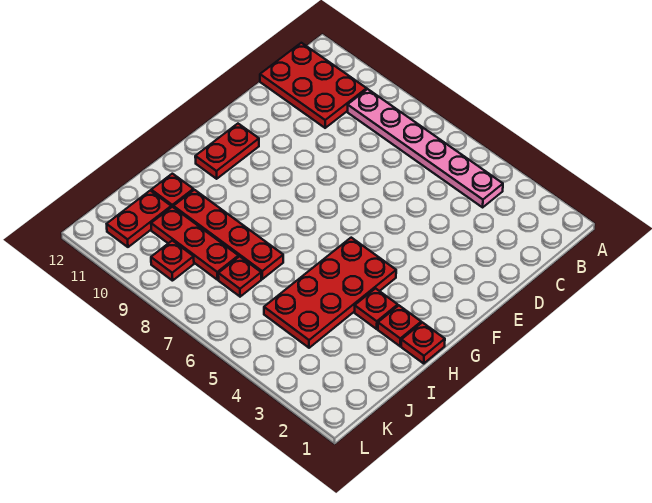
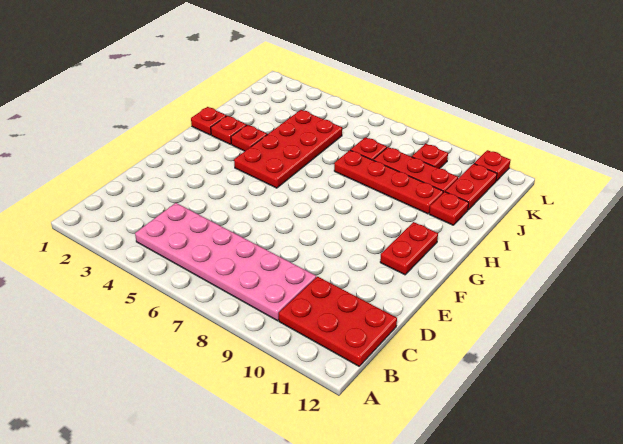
pink 1x6 plate [348,89,503,207] -> pink 2x6 plate [135,203,316,321]
none -> red 1x1 plate [474,150,511,181]

